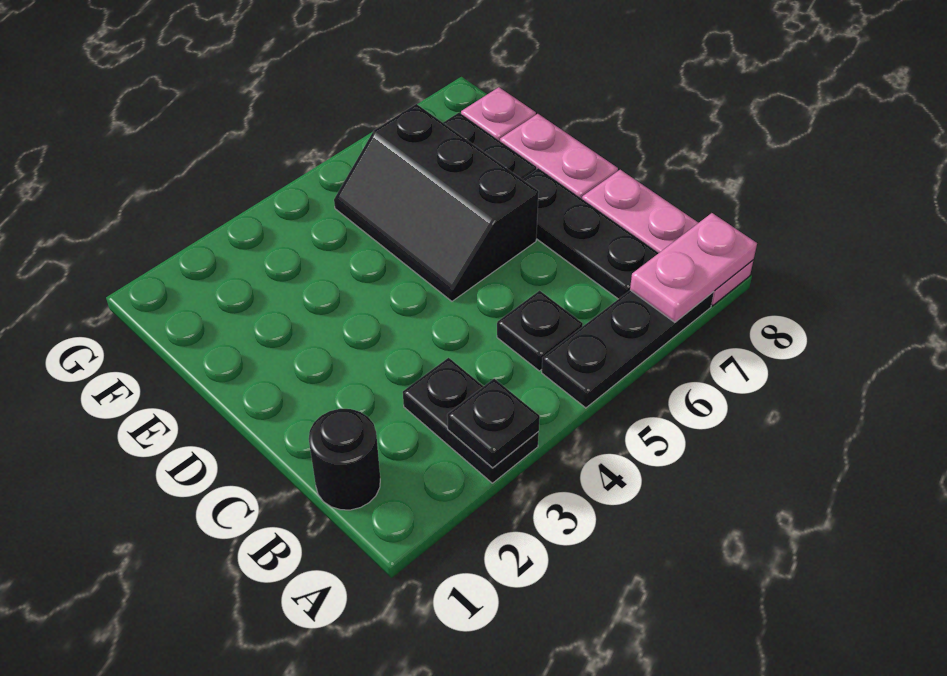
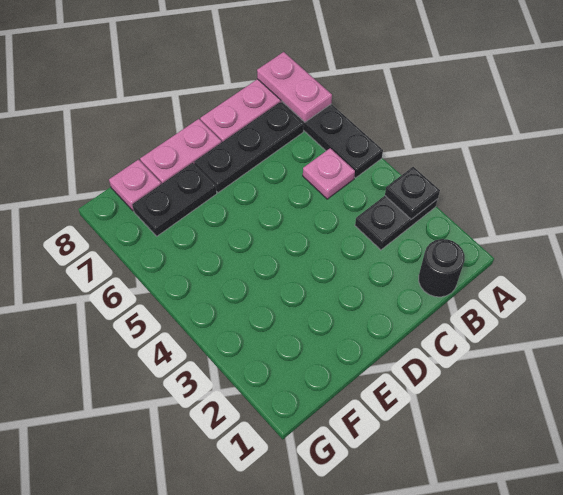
black 1x1 plate [497,291,583,371] -> pink 1x1 plate [303,148,355,199]
black 2x3 slope [334,104,539,301] -> none

